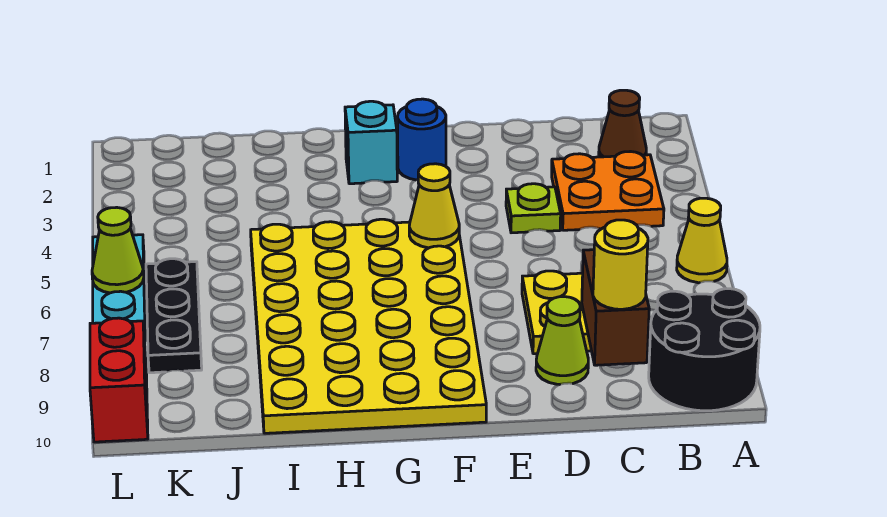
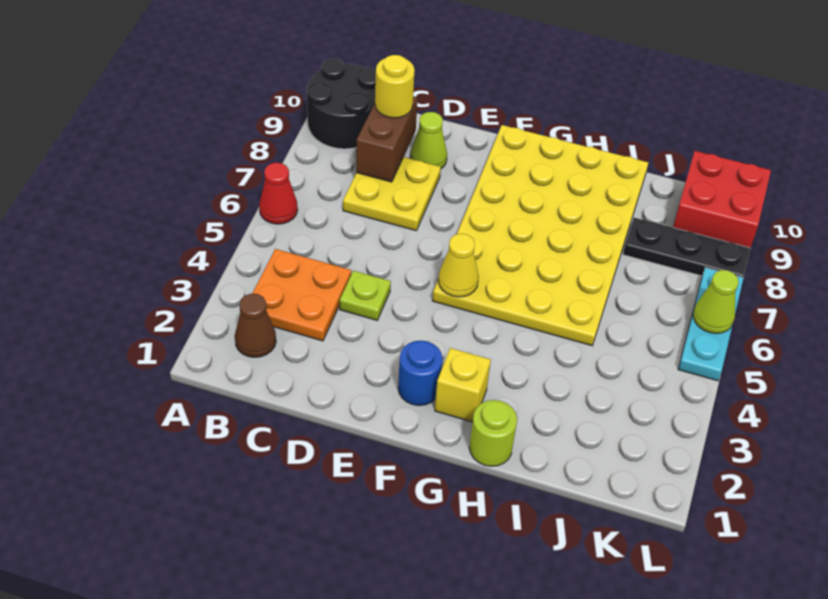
yellow 1x1 cone [677,198,727,283] -> red 1x1 cone [259,163,298,224]
cyan 1x1 brick [345,101,397,184] -> yellow 1x1 brick [435,348,491,422]
none -> lime 1x1 round brick [469,400,517,466]
black 1x3 plate [146,259,202,373] -> black 1x3 plate turned to [623,218,750,278]
red 1x2 brick [90,318,148,442] -> red 2x2 brick [673,151,771,248]

